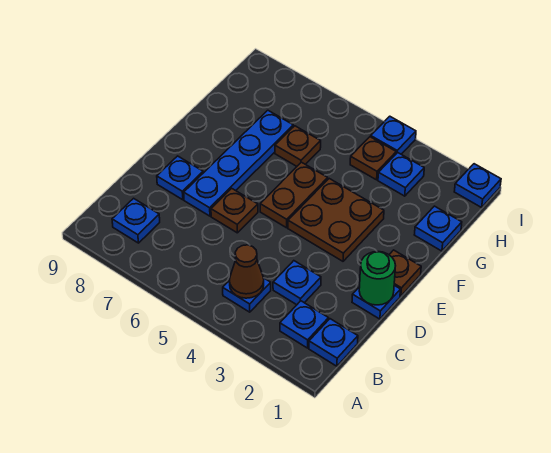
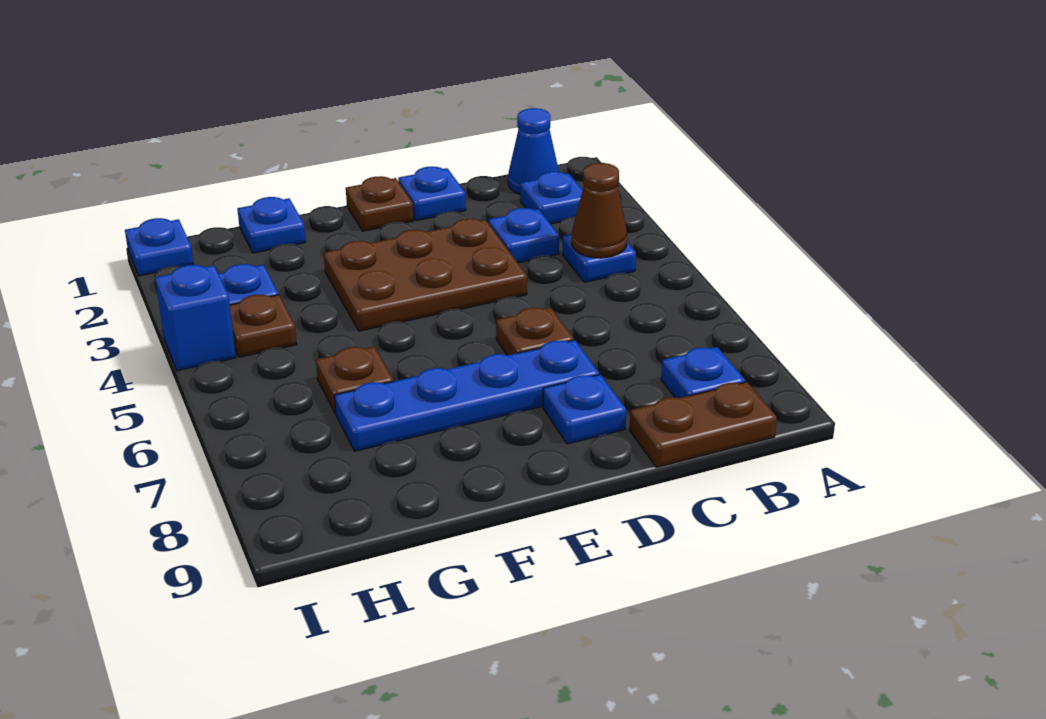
blue 1x1 plate [309,319,358,366] -> blue 1x1 cone [508,108,559,194]
green 1x1 round brick [359,251,396,305] -> none
brown 2x2 plate [288,179,384,261] -> brown 2x3 plate [324,219,527,331]
brown 1x2 plate [260,162,328,228] -> brown 1x2 plate moved to [630,382,777,467]
blue 1x1 plate [371,116,416,154] -> blue 1x1 brick [155,265,236,371]

